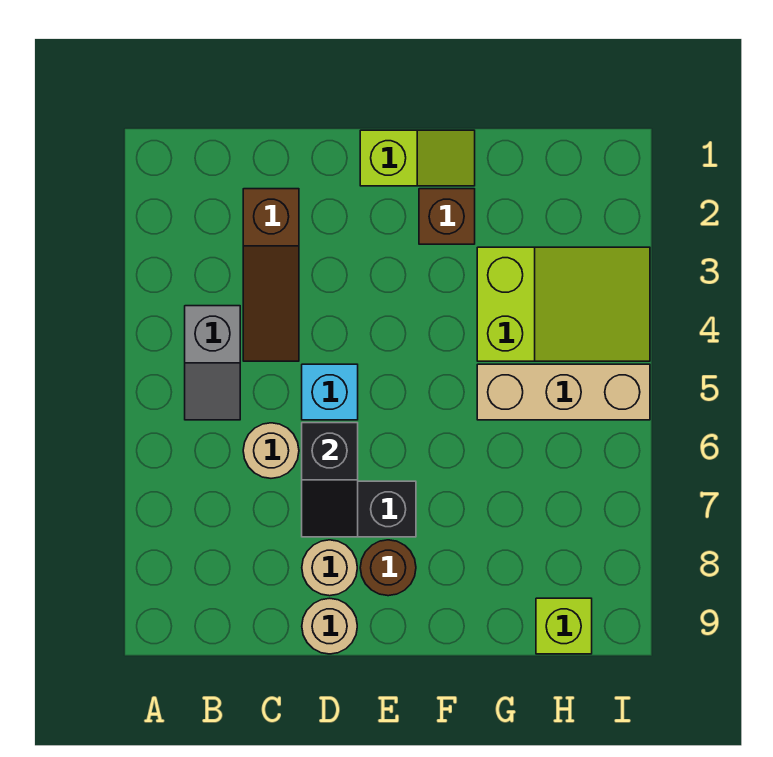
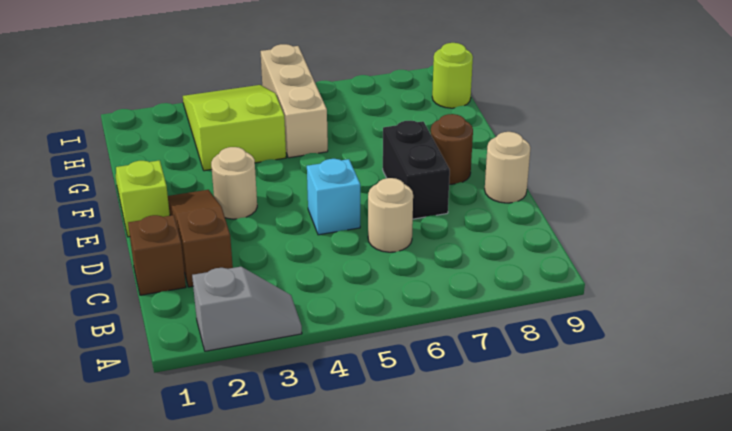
grey 1x2 slope [185,306,240,420] -> grey 1x2 slope moved to [192,267,302,351]
brown 1x3 slope [243,189,299,361] -> brown 1x3 slope turned to [168,190,233,287]
black 1x2 slope [302,423,358,537] -> none
tan 1x1 round brick [302,540,357,596] -> tan 1x1 round brick moved to [211,147,257,219]
brown 1x1 brick [419,189,475,244] -> brown 1x1 brick moved to [128,215,186,295]
lime 1x1 brick [536,598,592,654] -> lime 1x1 round brick [432,43,473,108]

